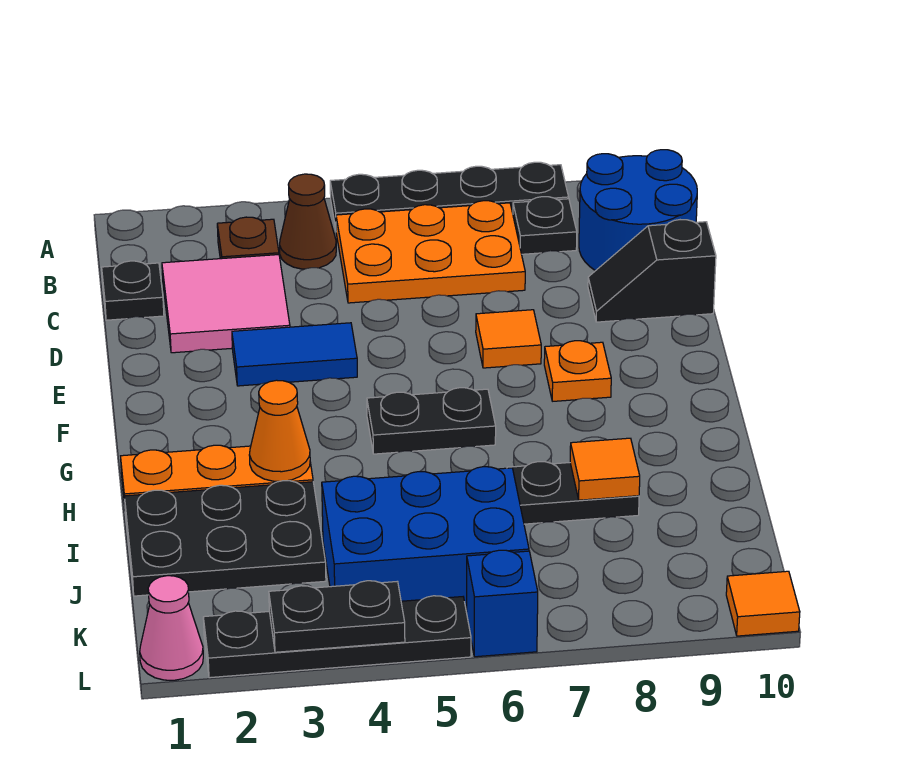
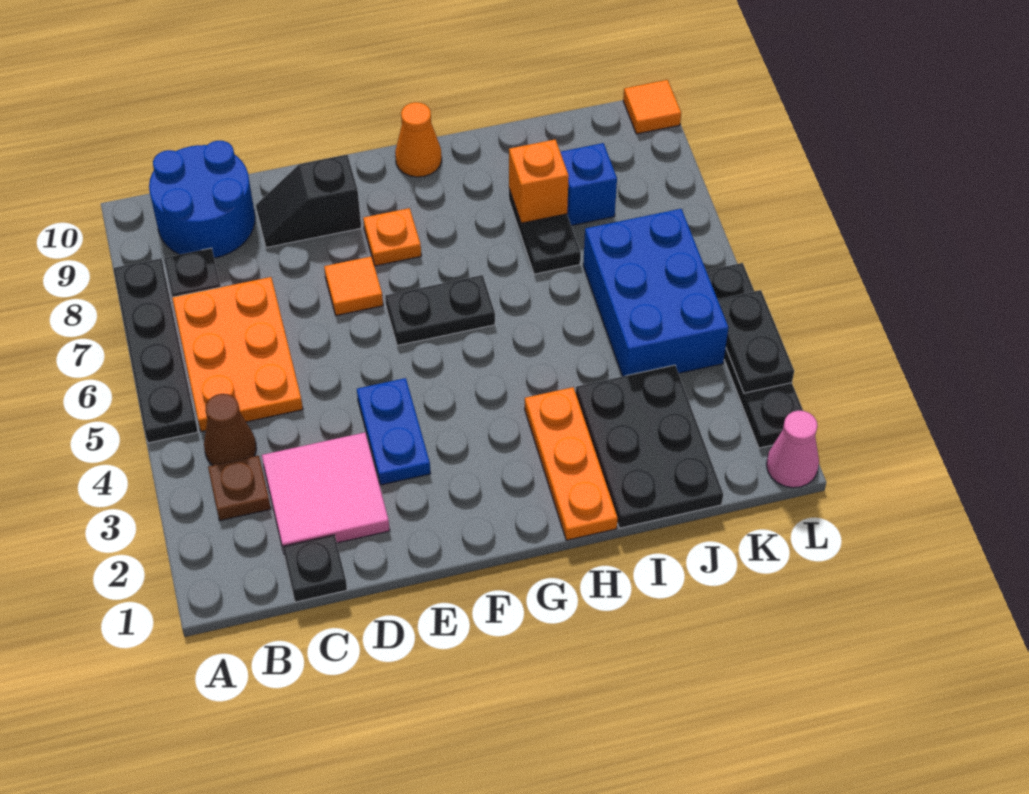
black 1x2 slope [588,220,716,322] -> black 1x2 slope turned to [256,155,361,248]
blue 1x2 tile [232,323,357,386] -> blue 1x2 plate [357,378,431,485]
black 1x2 plate [367,388,496,454] -> black 1x2 plate turned to [385,275,495,346]
orange 1x1 cone [249,380,310,481] -> orange 1x1 cone moved to [395,102,442,177]
orange 1x1 tile [570,438,640,500] -> orange 1x1 brick [509,139,569,223]
blue 1x1 brick [467,550,538,657] -> blue 1x1 brick moved to [560,143,617,226]

